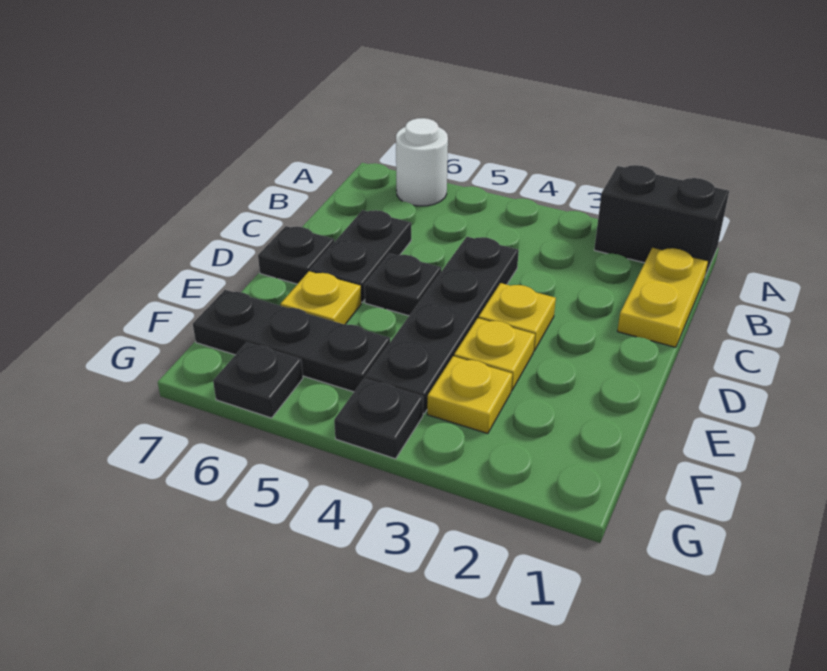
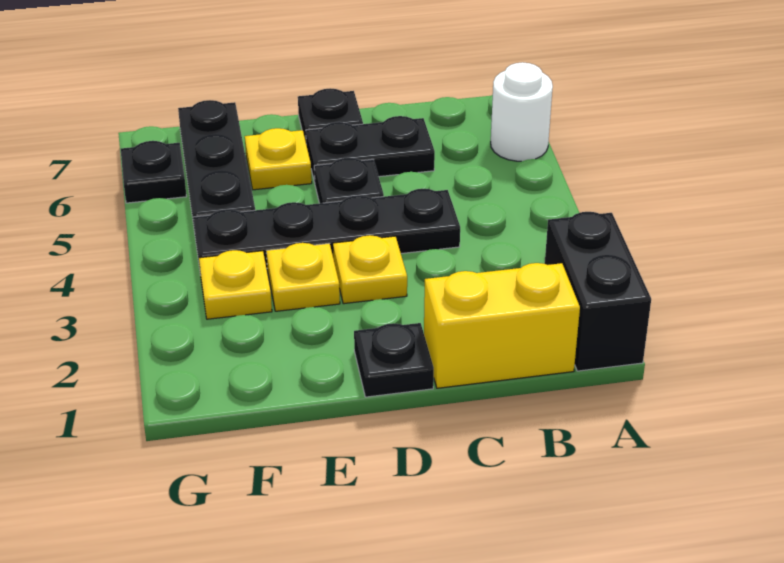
yellow 1x2 plate [617,247,708,347] -> yellow 1x2 brick [424,263,580,388]
black 1x1 plate [334,379,423,459] -> black 1x1 plate moved to [354,323,434,397]

